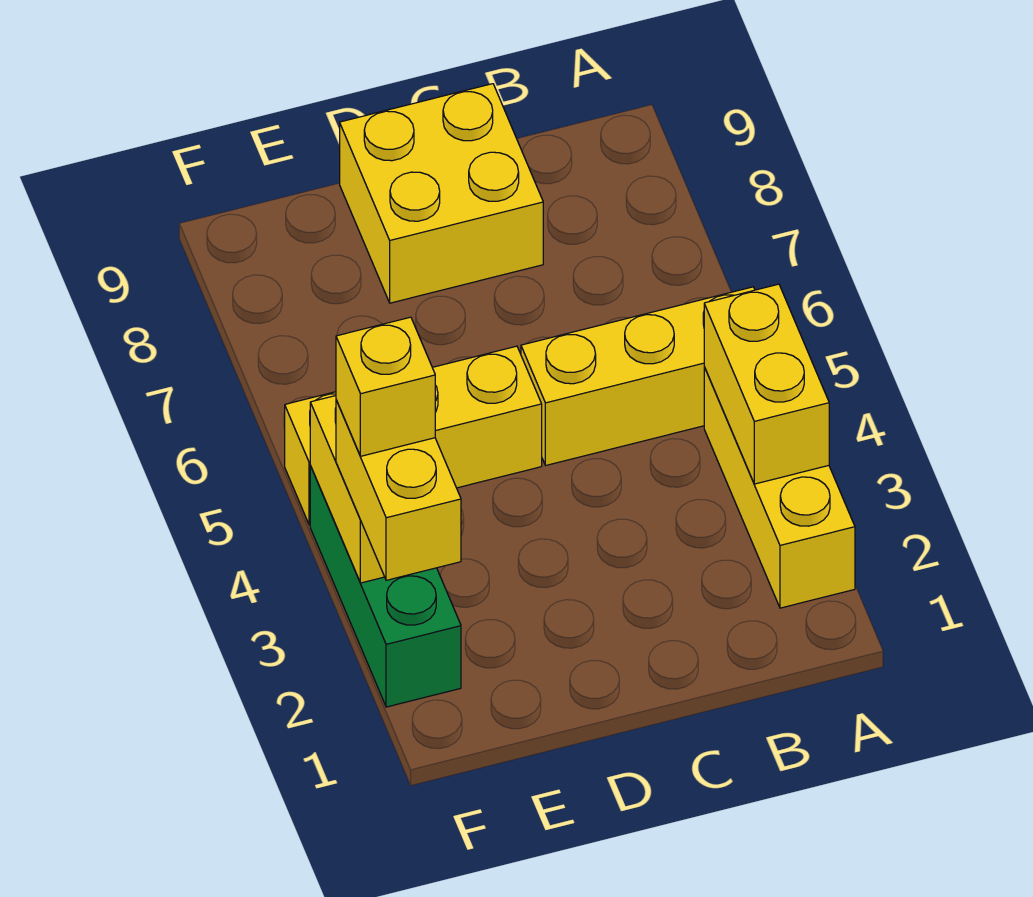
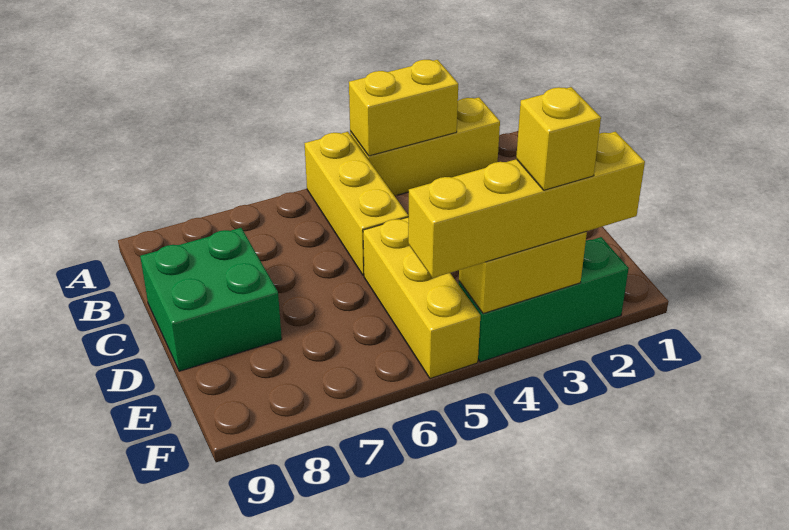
yellow 2x2 brick [340,84,543,303] -> green 2x2 brick [140,228,282,371]
yellow 1x2 brick [336,400,461,580] -> yellow 1x4 brick [408,132,645,278]

